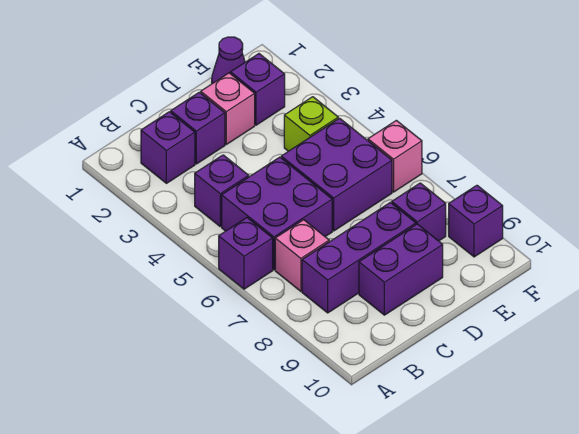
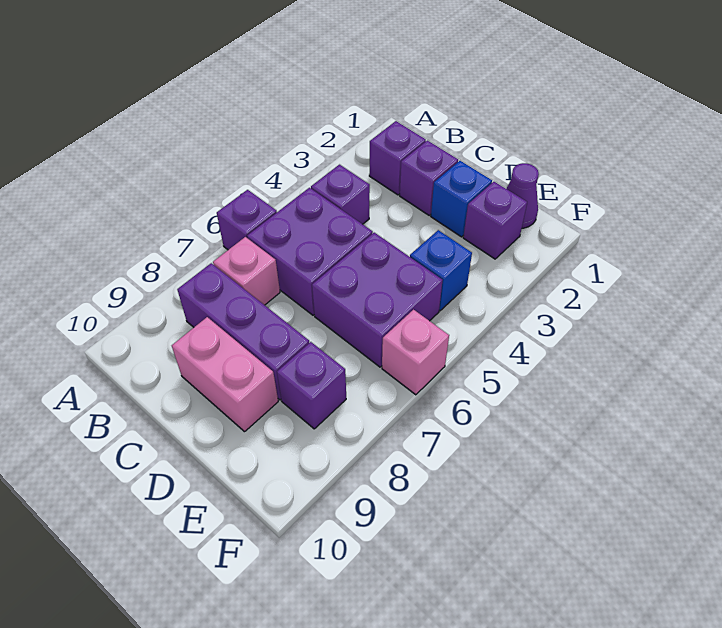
purple 1x2 brick [359,224,443,315] -> pink 1x2 brick [172,317,278,432]
pink 1x1 brick [201,73,255,144] -> blue 1x1 brick [431,161,492,237]
lime 1x1 brick [284,97,338,151] -> blue 1x1 brick [410,230,472,311]
purple 1x1 brick [449,185,503,257] -> none

